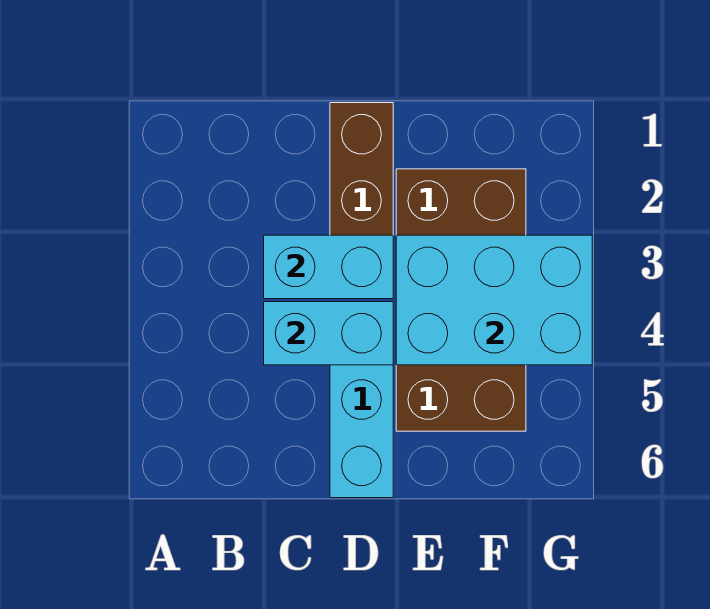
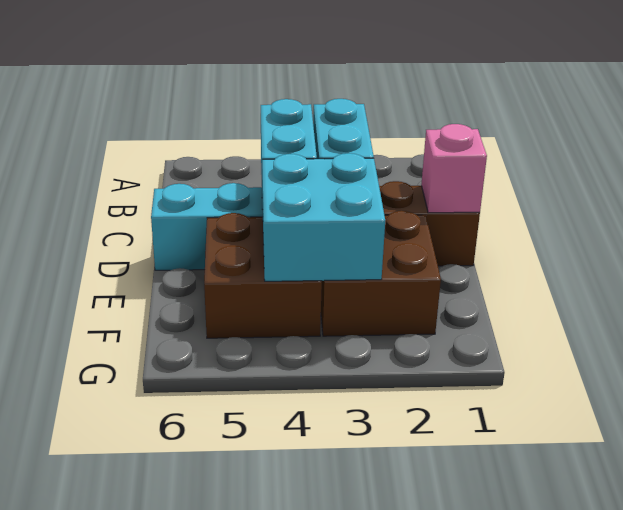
none -> pink 1x1 brick [421,124,487,213]
cyan 2x3 brick [396,235,592,365] -> cyan 2x2 brick [262,153,385,281]

